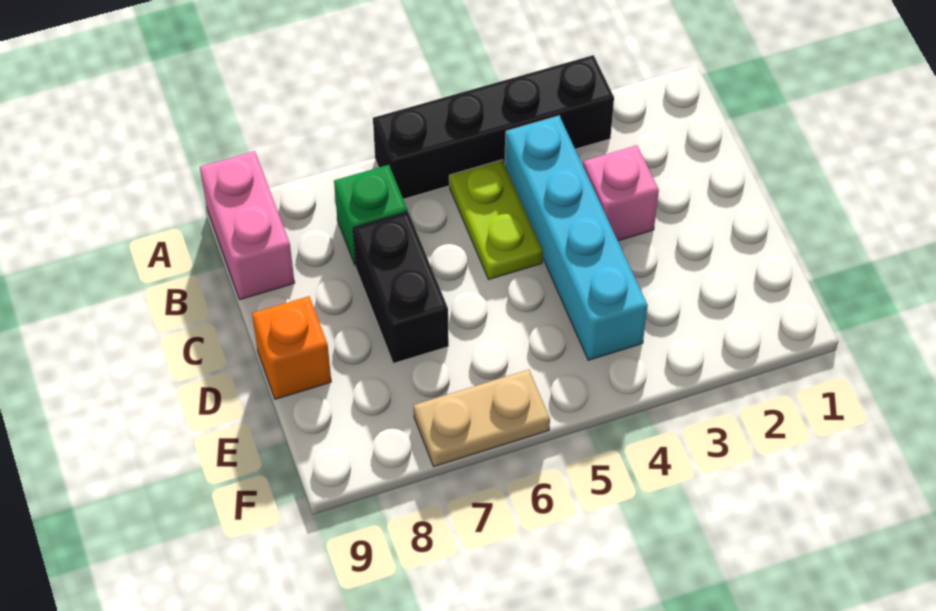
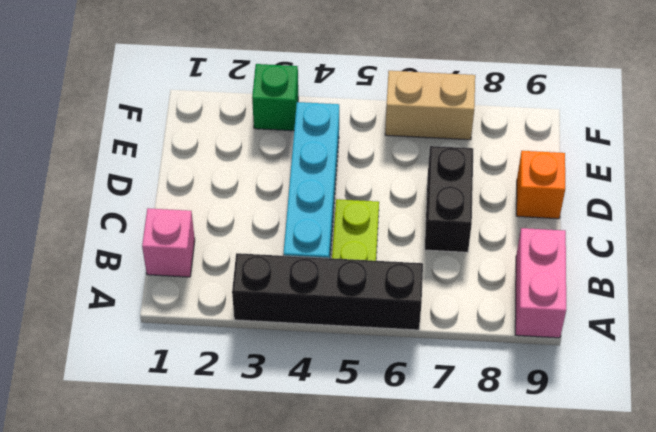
green 1x1 brick [334,165,408,266] -> green 1x1 brick moved to [252,64,298,131]
pink 1x1 brick [583,145,659,241] -> pink 1x1 brick moved to [142,208,195,277]
tan 1x2 plate [414,370,550,466] -> tan 1x2 brick [385,71,475,140]

